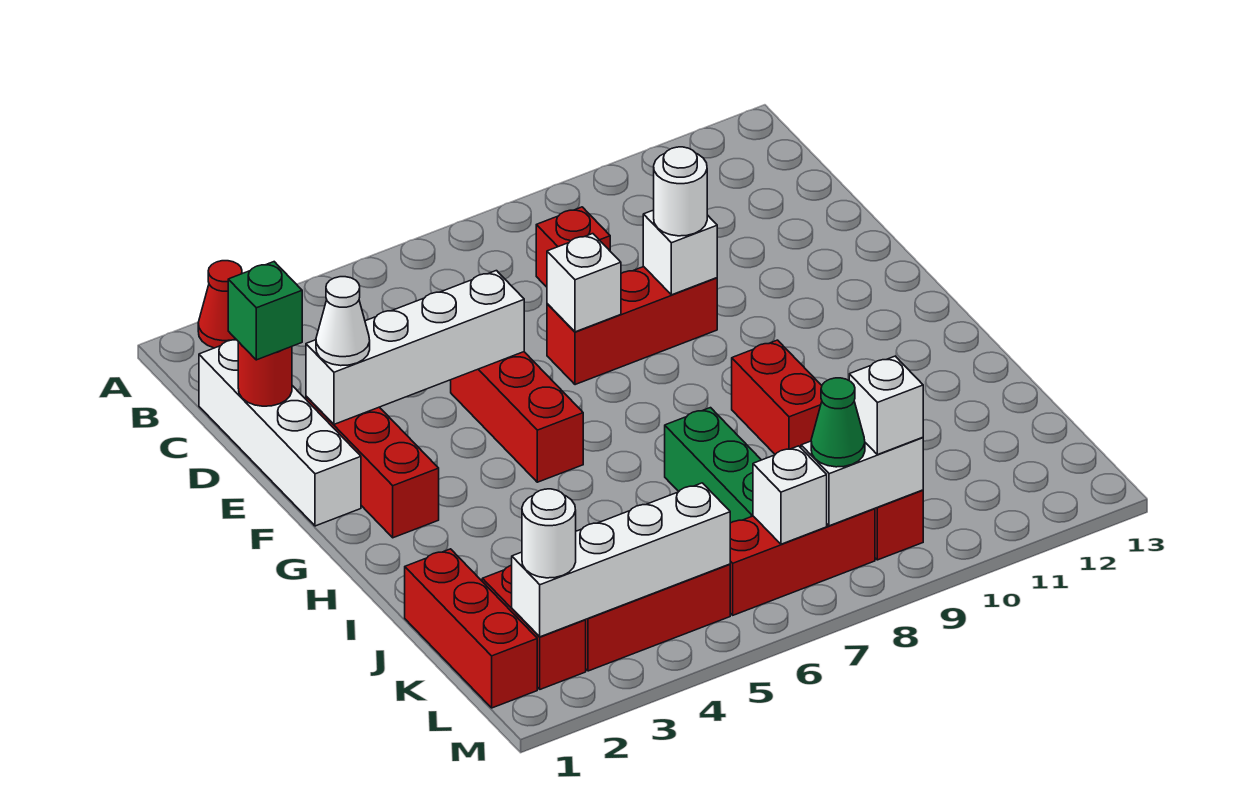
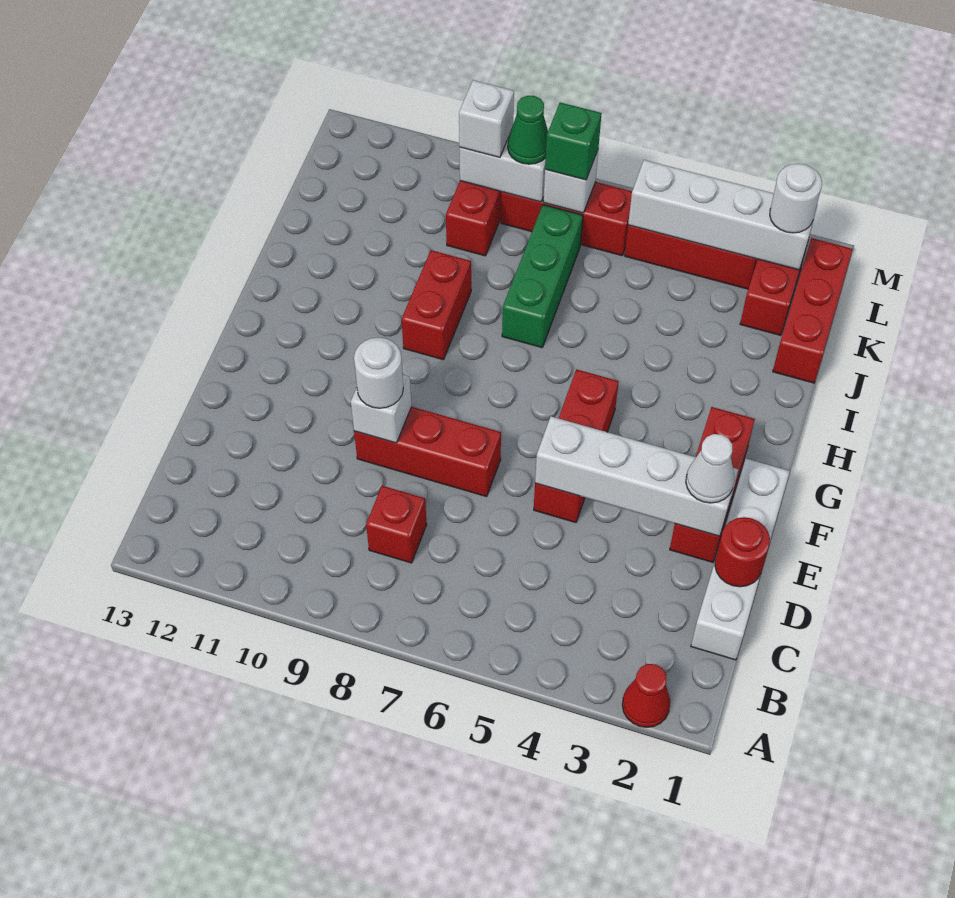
green 1x1 brick [228,262,302,360] -> green 1x1 brick moved to [545,102,602,180]
white 1x1 brick [547,234,621,332] -> none

